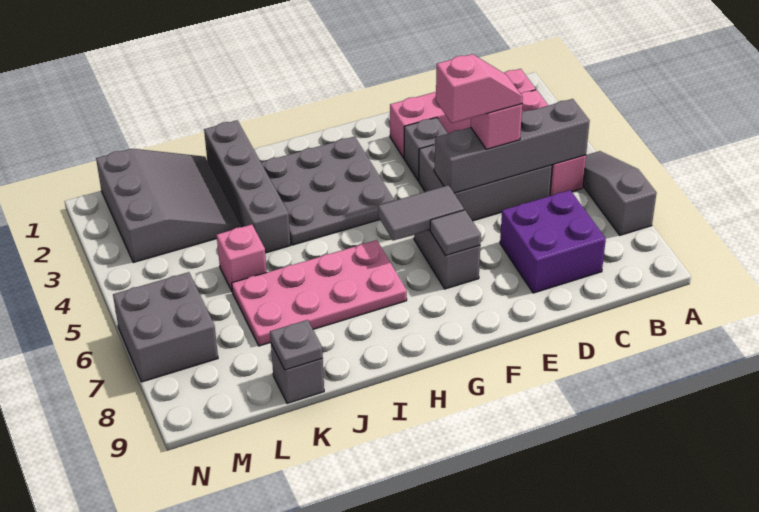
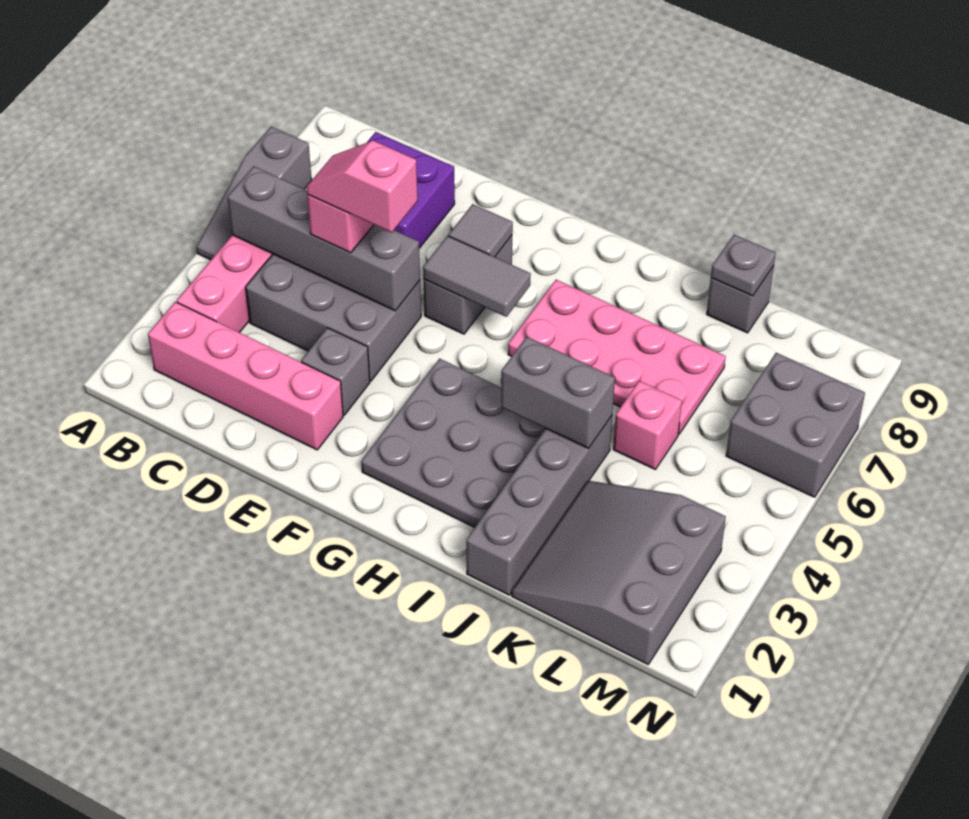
none -> grey 1x2 brick [501,337,615,448]

